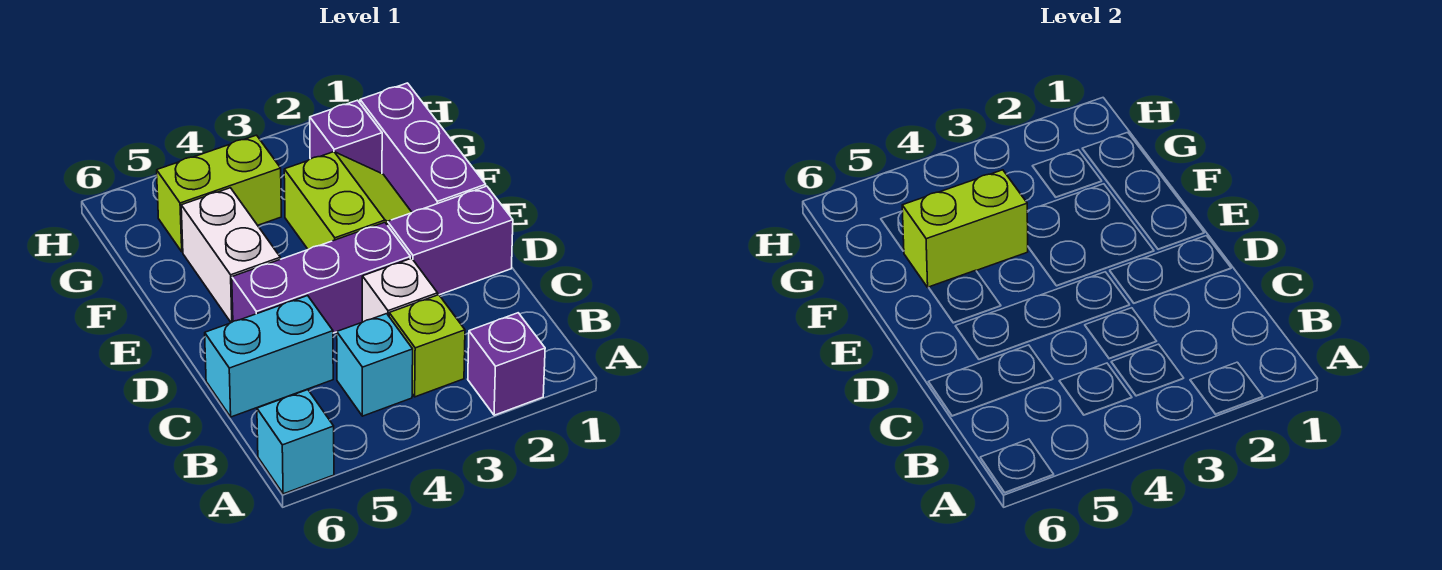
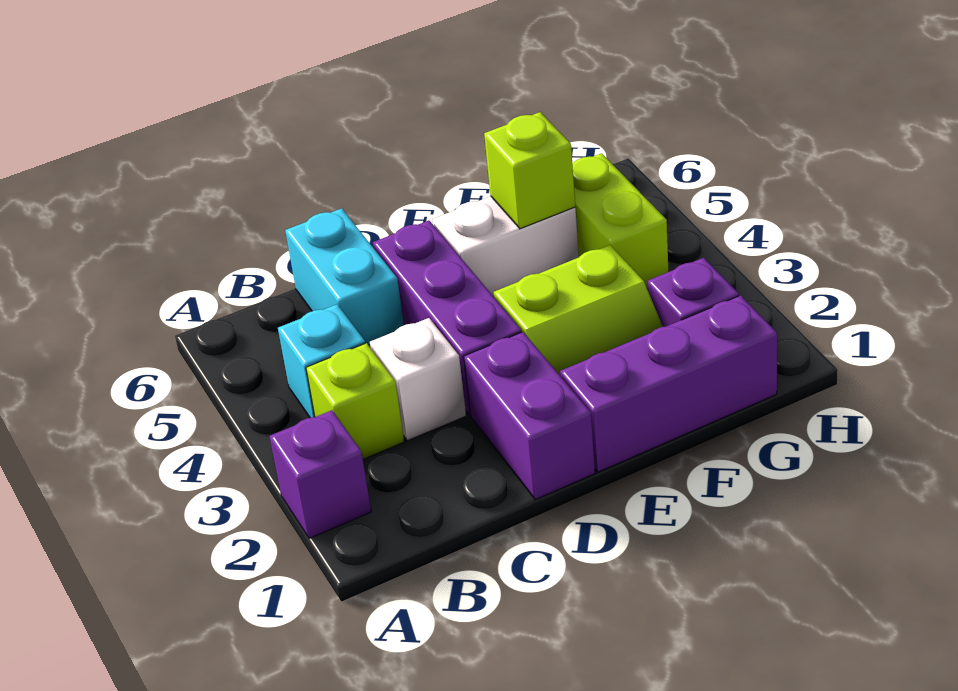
cyan 1x1 brick [257,390,334,494] -> none
lime 1x2 brick [902,170,1028,287] -> lime 1x1 brick [484,112,575,229]

